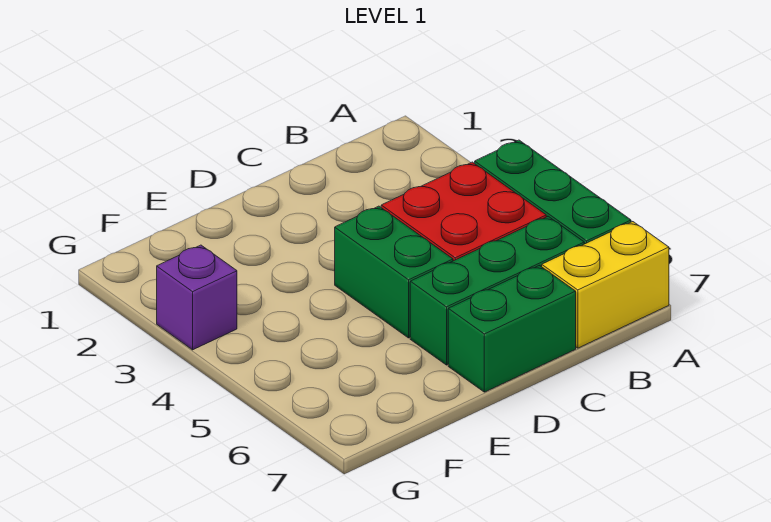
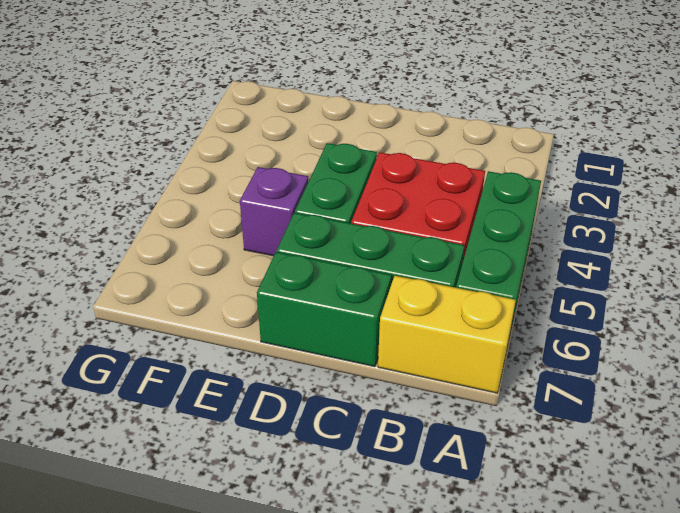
purple 1x1 brick [157,245,237,350] -> purple 1x1 brick moved to [240,167,309,256]

